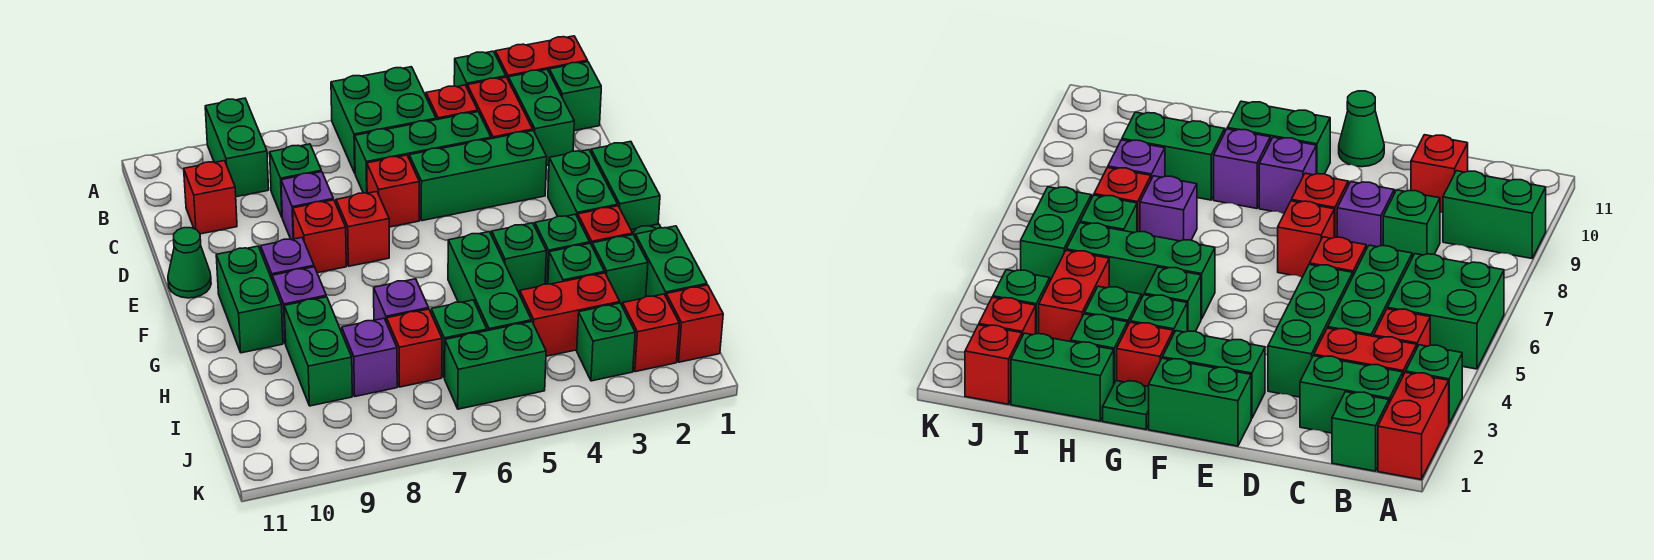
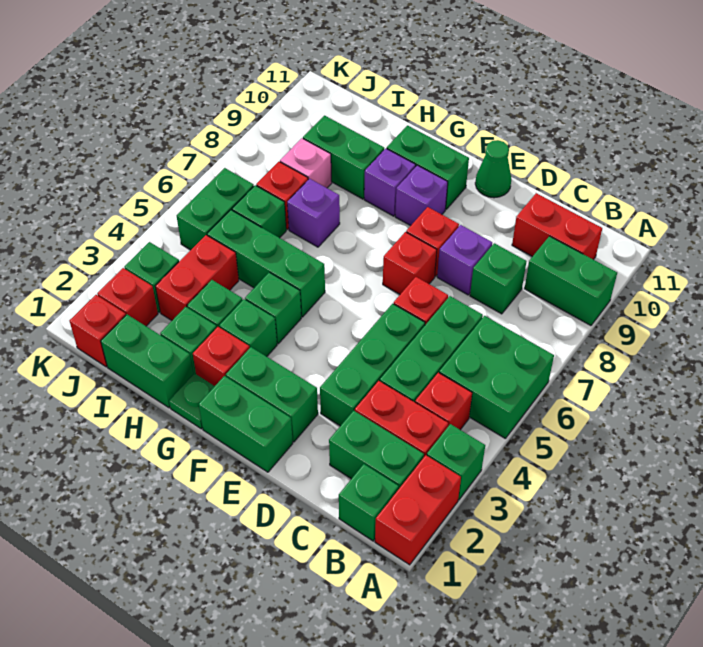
red 1x1 brick [184,161,237,234] -> red 1x2 brick [512,193,602,260]
purple 1x1 brick [342,318,397,396] -> pink 1x1 brick [280,138,332,188]

